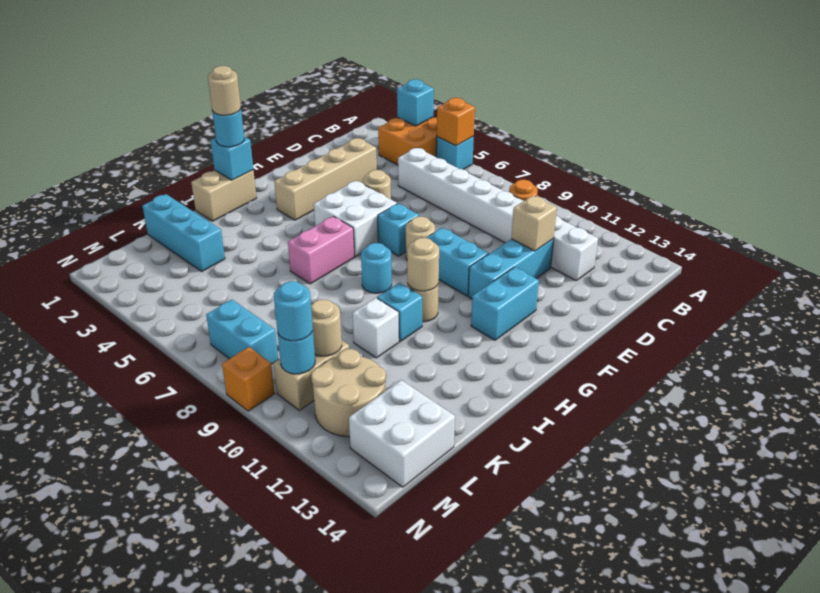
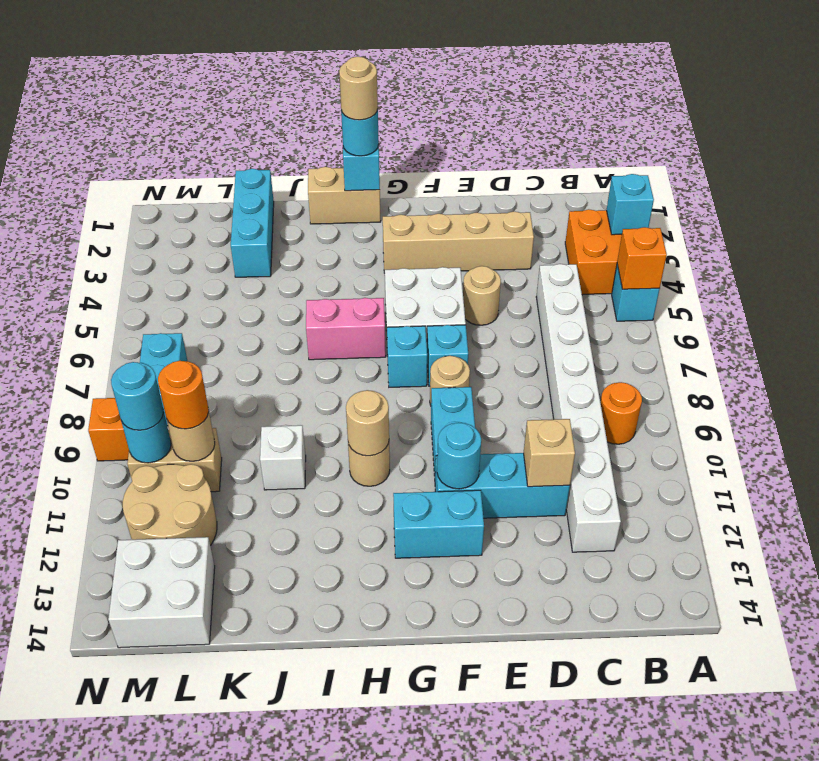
cyan 1x1 round brick [361,243,392,293] -> cyan 1x1 round brick moved to [437,422,481,489]
cyan 1x1 brick [377,283,422,341] -> cyan 1x1 brick moved to [387,326,427,387]
none -> orange 1x1 round brick [158,361,209,429]

